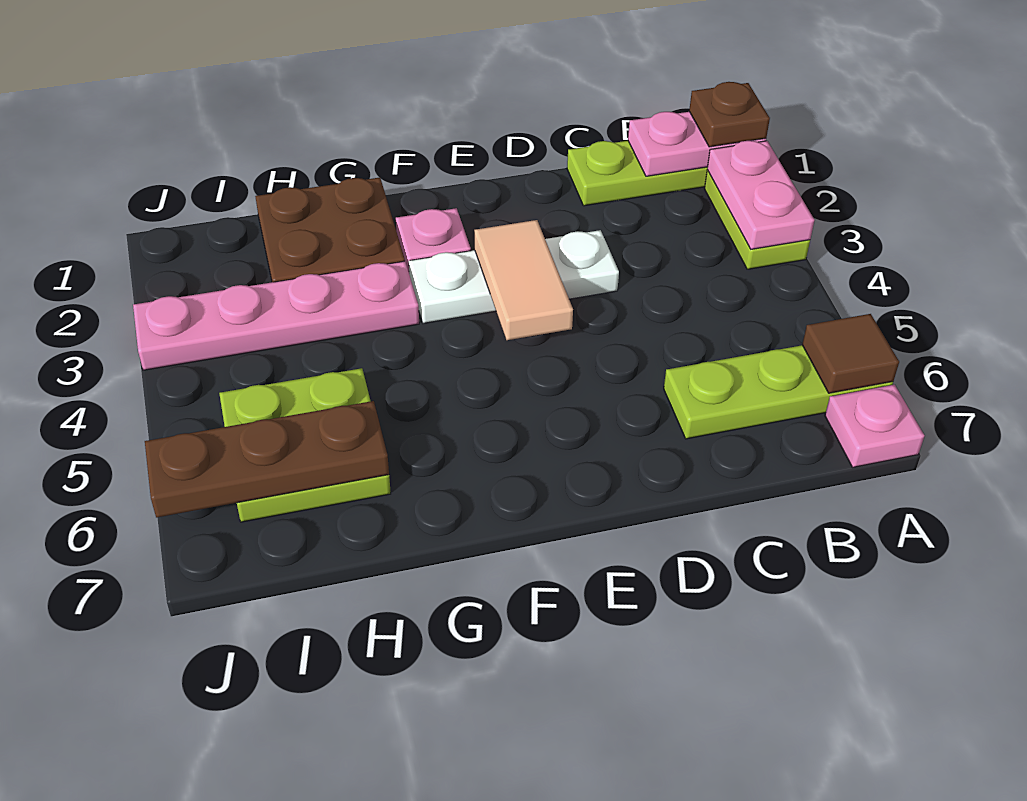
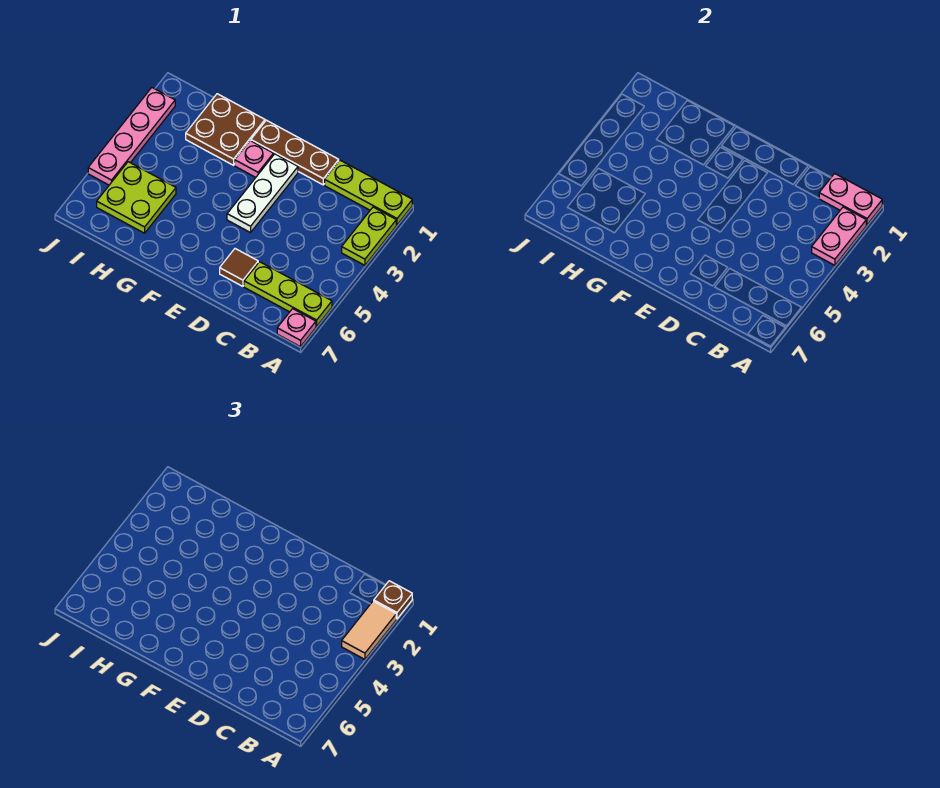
brown 1x1 tile [802,314,899,393] -> brown 1x1 tile moved to [220,249,258,286]
white 1x3 plate [409,230,619,323] -> white 1x3 plate turned to [227,154,298,233]
tan 1x2 tile [474,220,573,340] -> tan 1x2 tile moved to [342,601,396,659]
pink 1x4 plate [133,261,419,370] -> pink 1x4 plate turned to [88,88,175,185]
brown 1x3 plate [145,401,389,518] -> brown 1x3 plate moved to [251,120,339,185]

